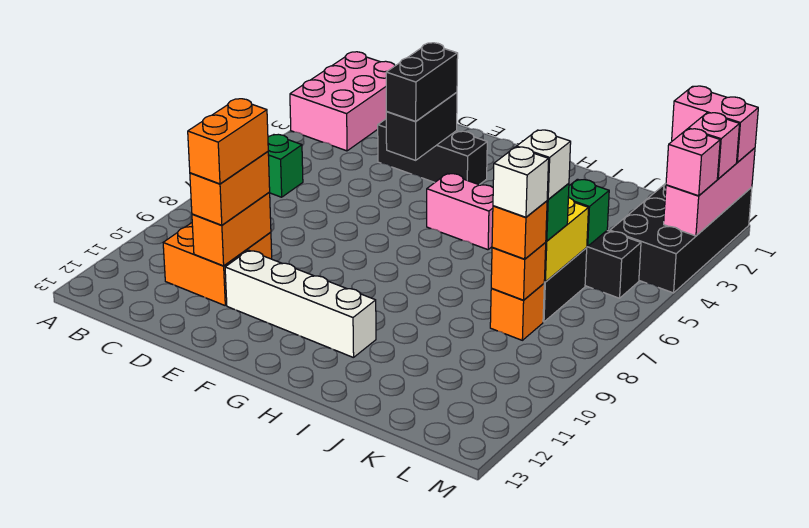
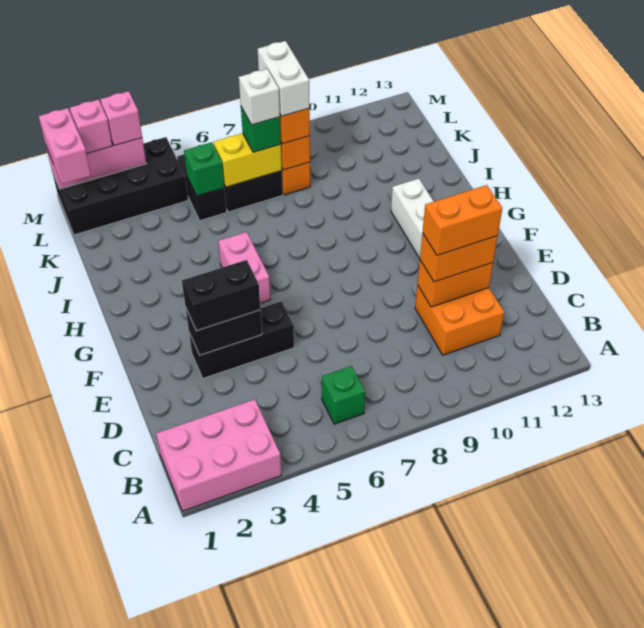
black 1x3 brick [378,119,487,185] -> black 1x3 brick turned to [189,301,294,378]
white 1x1 brick [493,147,549,217] -> white 1x2 brick [258,41,309,116]

